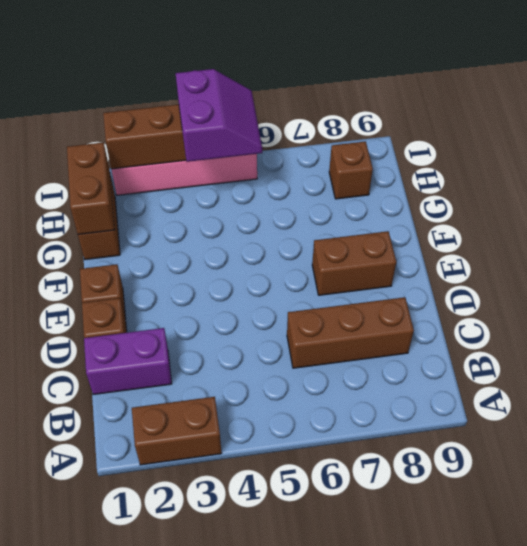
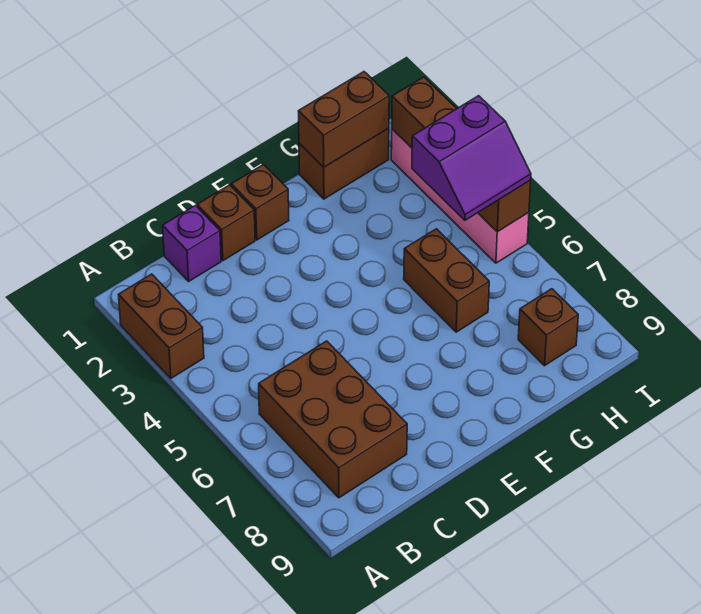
purple 1x2 brick [84,328,172,394] -> purple 1x1 brick [163,205,221,281]
brown 1x3 brick [287,297,414,368] -> brown 2x3 brick [259,341,407,498]
brown 1x2 brick [312,231,396,295] -> brown 1x2 brick moved to [404,229,489,332]

